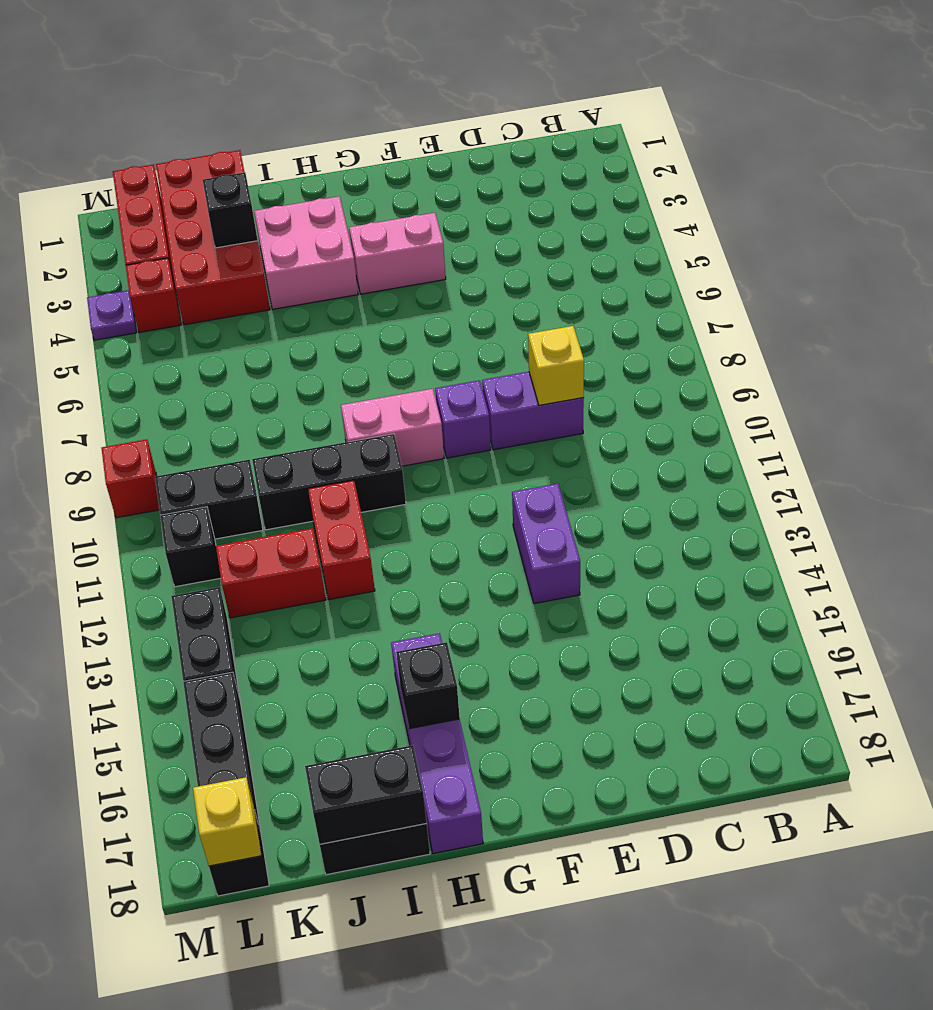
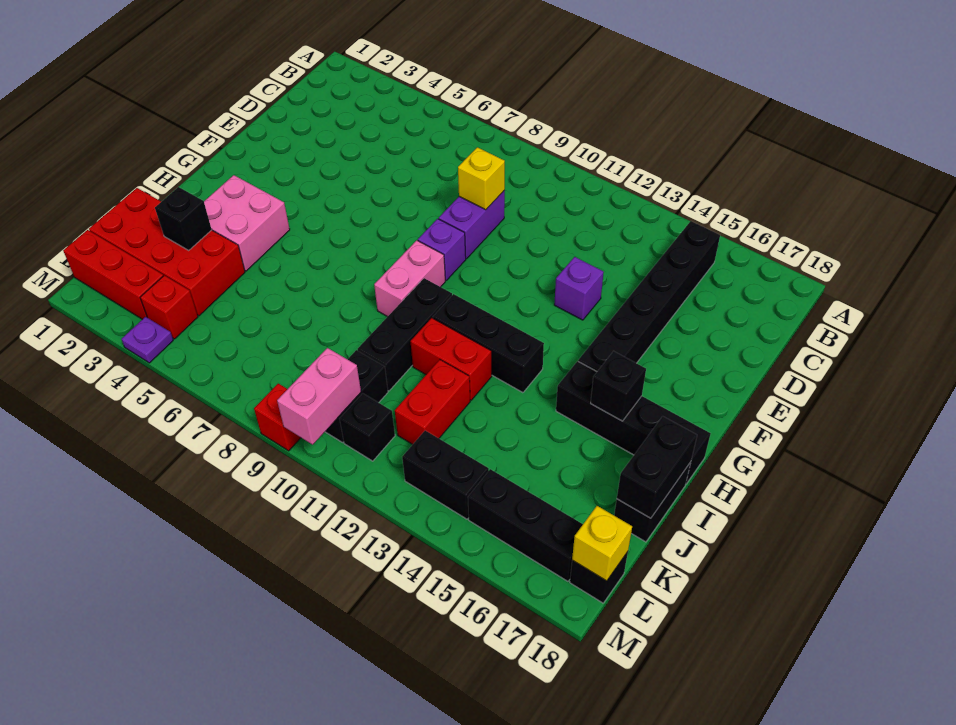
none -> black 1x6 brick [578,221,720,371]
purple 1x2 brick [512,483,580,604] -> purple 1x1 brick [554,257,604,320]
pink 1x2 brick [349,213,446,294] -> pink 1x2 brick moved to [277,348,361,445]
none -> black 1x3 brick [433,294,544,393]
purple 1x4 brick [391,633,483,854] -> black 1x4 brick [556,361,711,484]

